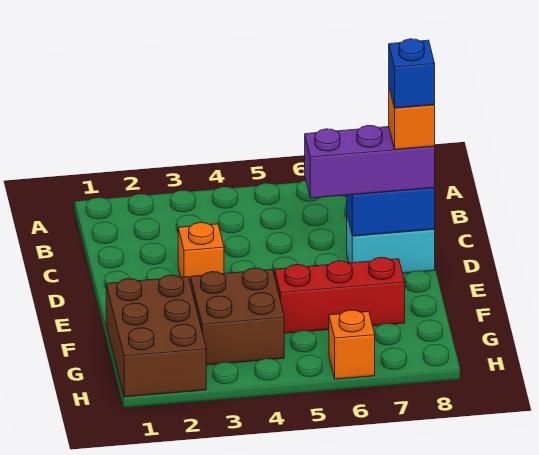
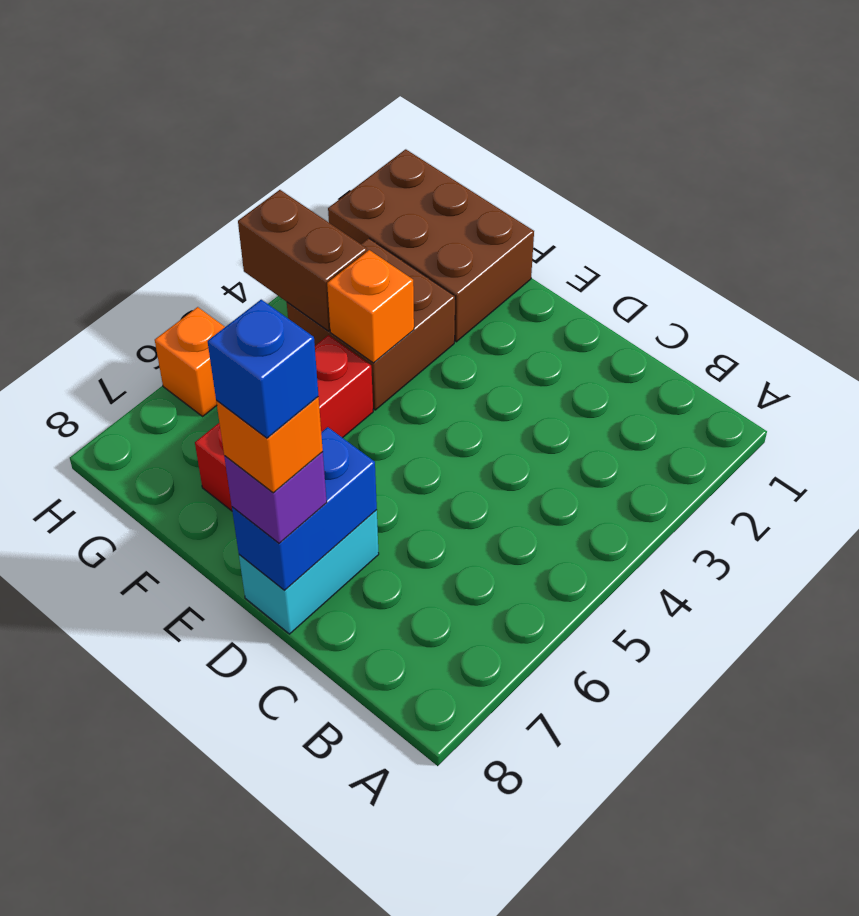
orange 1x1 brick [178,222,224,281] -> orange 1x1 brick moved to [327,250,414,363]
purple 1x3 brick [305,126,435,198] -> purple 1x1 brick [224,452,327,543]
none -> brown 1x2 brick [238,190,367,331]

